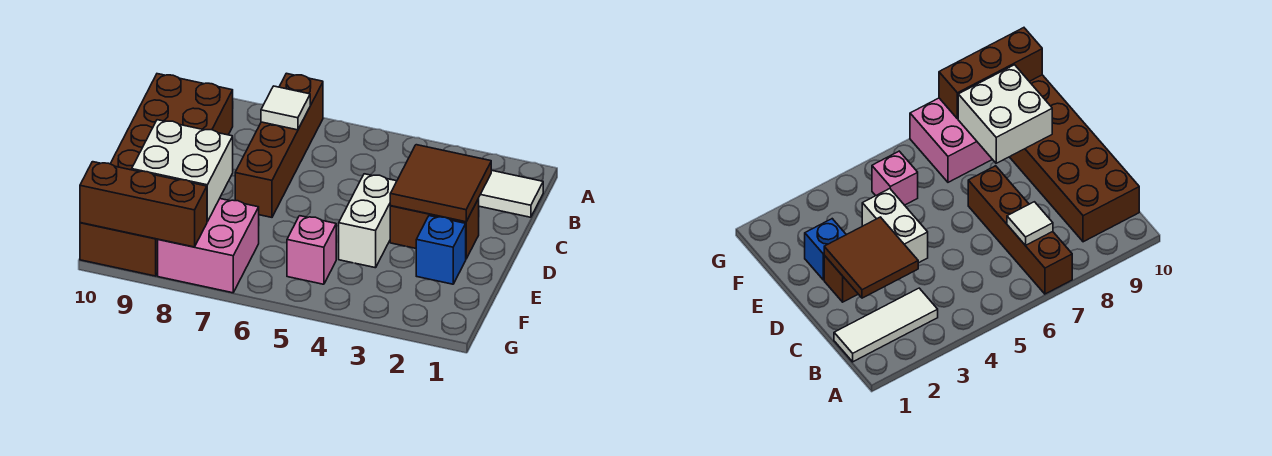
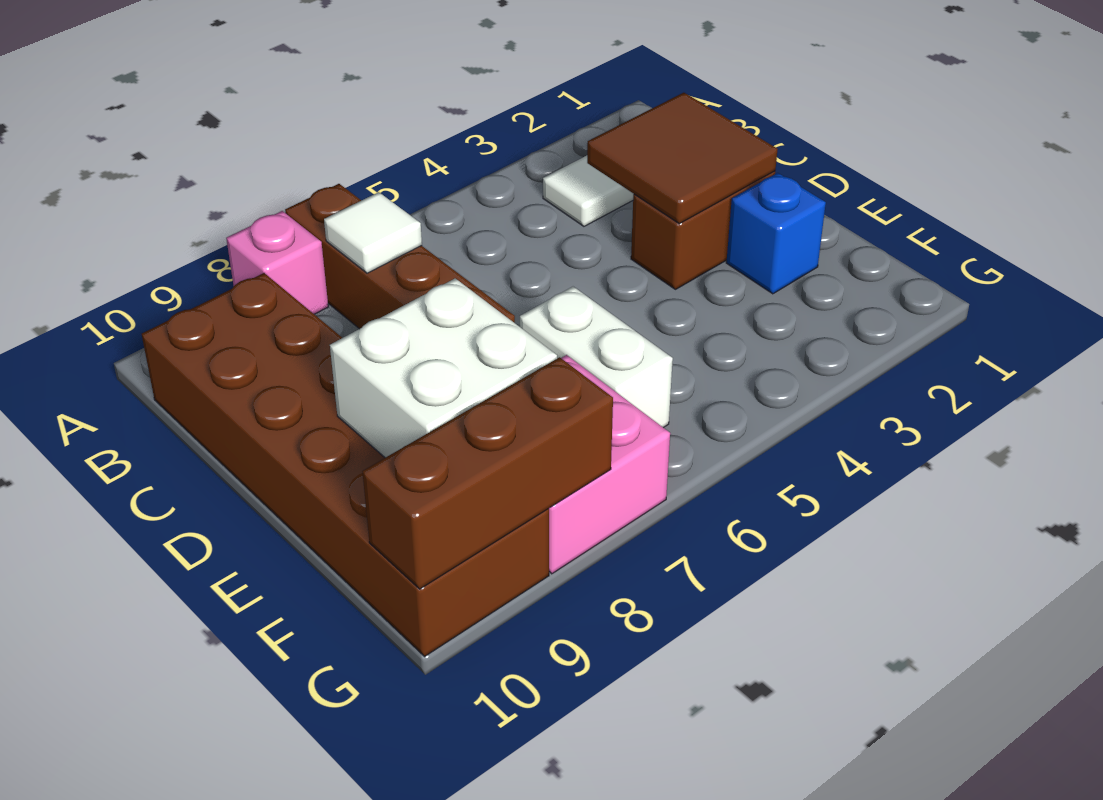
white 1x2 brick [339,174,397,268] -> white 1x2 brick moved to [520,287,673,428]
pink 1x1 brick [287,216,336,284] -> pink 1x1 brick moved to [226,211,328,314]

